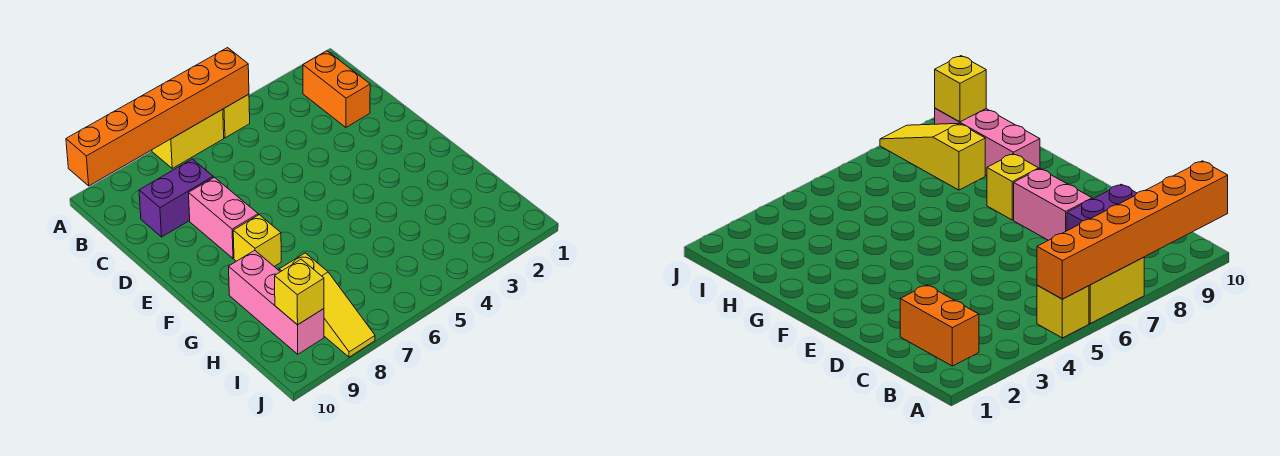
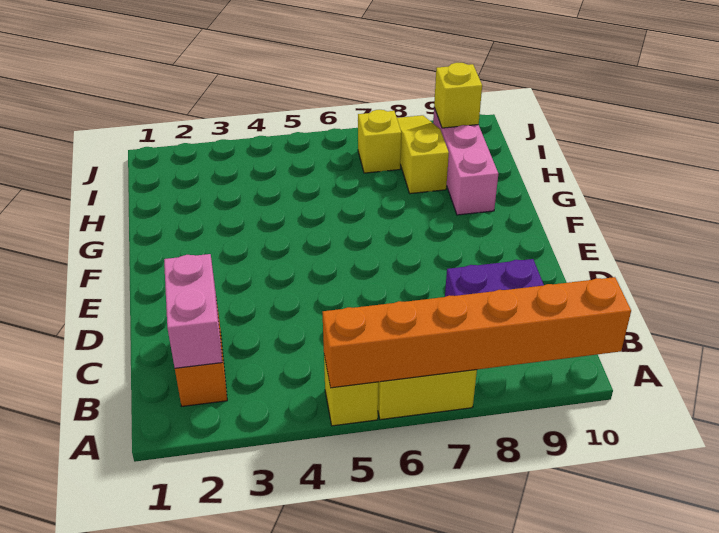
pink 1x2 brick [189,177,258,259] -> pink 1x2 brick moved to [164,254,222,368]
yellow 1x1 brick [233,215,281,267] -> yellow 1x1 brick moved to [358,110,401,173]

